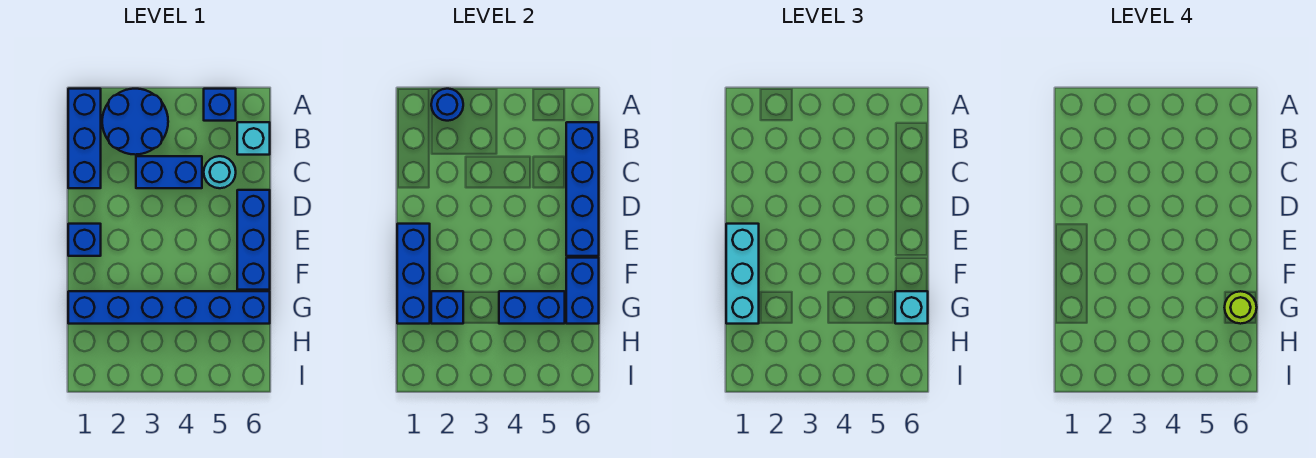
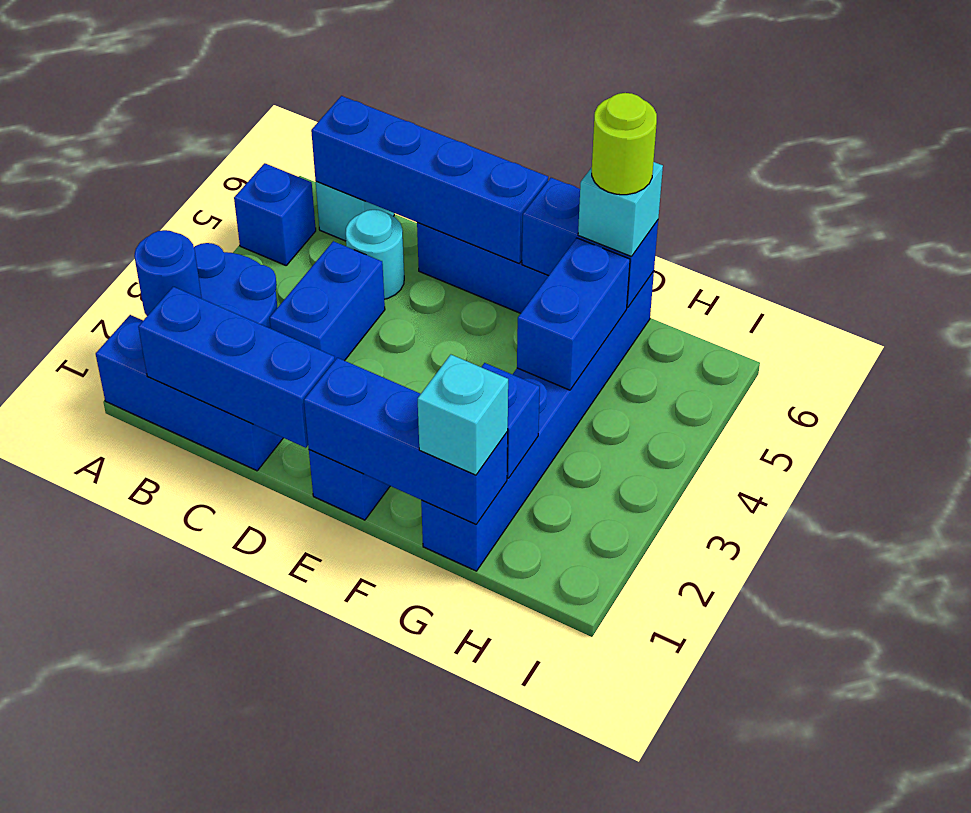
none -> blue 1x3 brick [138,287,335,448]
cyan 1x3 brick [726,224,759,324] -> cyan 1x1 brick [418,355,508,475]

